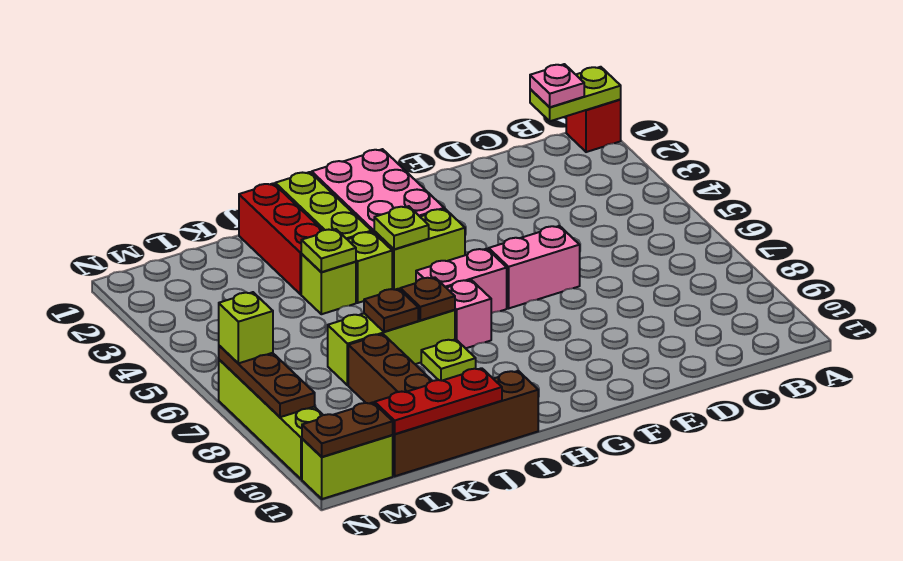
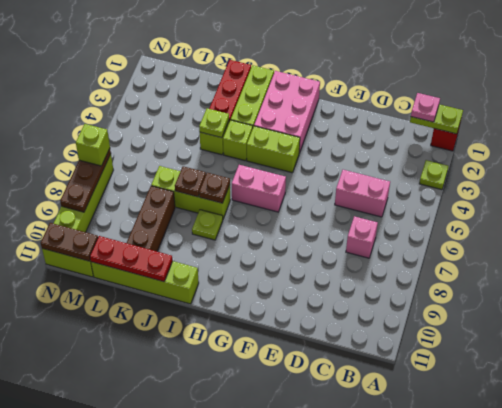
pink 1x2 brick [489,226,580,308] -> pink 1x2 brick moved to [335,170,390,217]
lime 1x1 plate [374,206,429,249] -> lime 1x1 plate moved to [419,160,448,190]
pink 1x1 brick [447,280,491,348] -> pink 1x1 brick moved to [346,216,378,258]
brown 1x4 brick [393,371,538,476] -> lime 1x4 brick [91,261,199,304]

